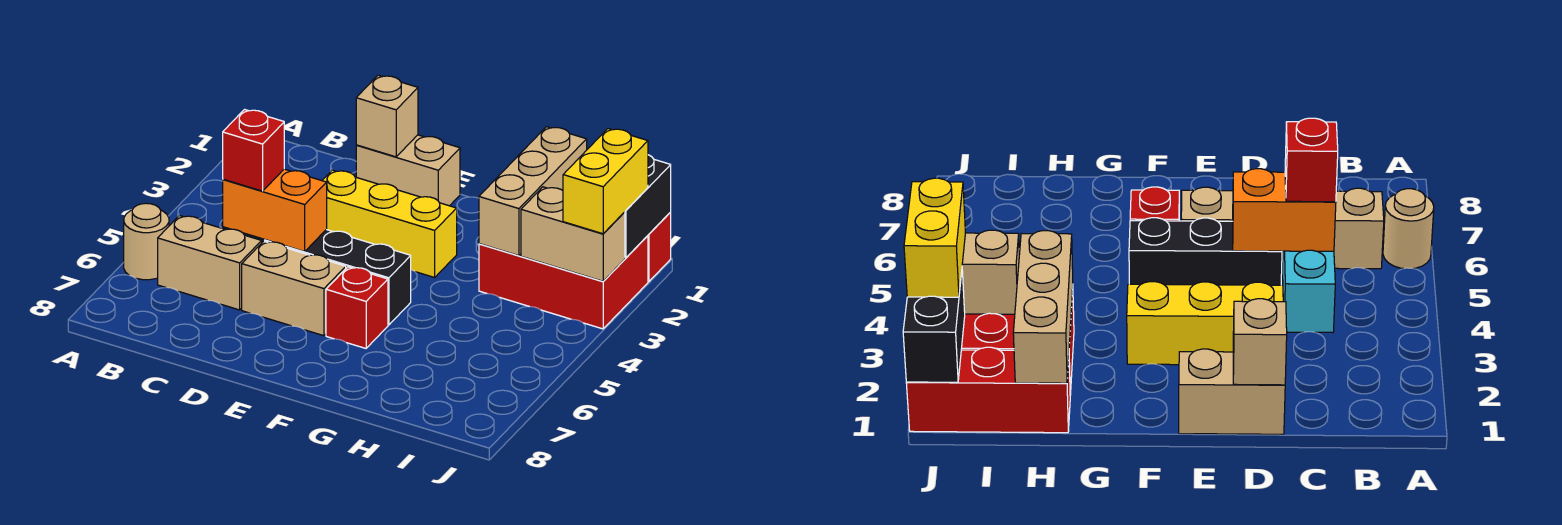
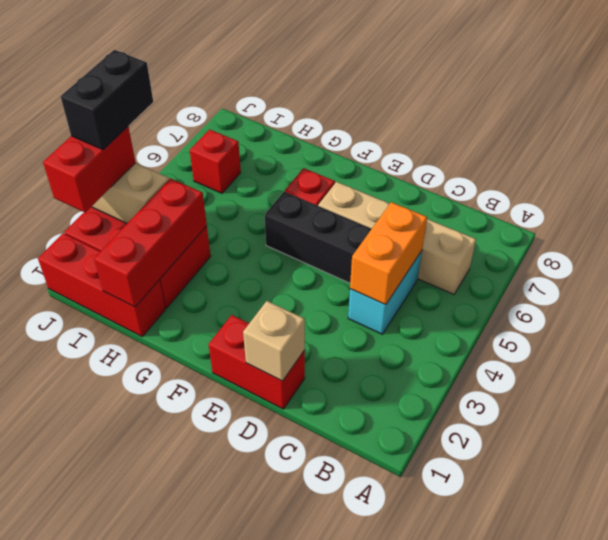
tan 1x1 round brick [124,203,169,280] -> none
orange 1x2 brick [223,169,327,252] -> orange 1x2 brick turned to [350,202,427,305]
red 1x1 brick [223,110,284,191] -> red 1x1 brick moved to [190,130,241,193]
tan 1x2 brick [356,135,460,206] -> red 1x2 brick [209,315,305,409]
yellow 1x3 brick [322,170,457,277] -> none
tan 1x3 brick [479,127,587,256] -> red 1x3 brick [94,178,207,307]
black 1x2 brick [625,155,671,258] -> black 1x2 brick moved to [61,50,153,150]
yellow 1x2 brick [563,129,648,234] -> red 1x2 brick [43,127,136,212]

